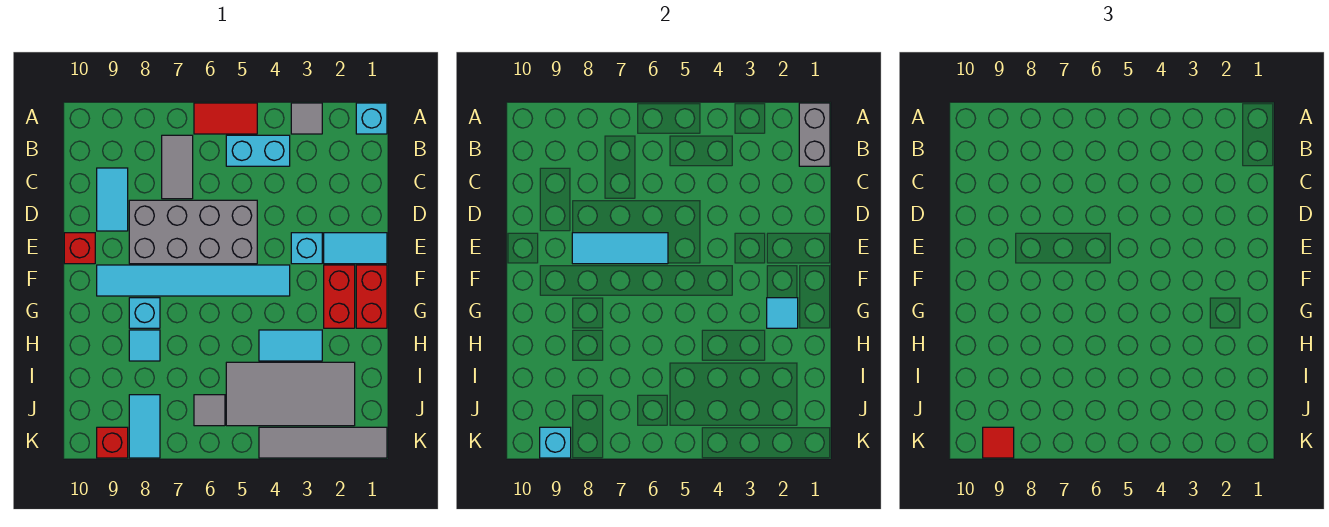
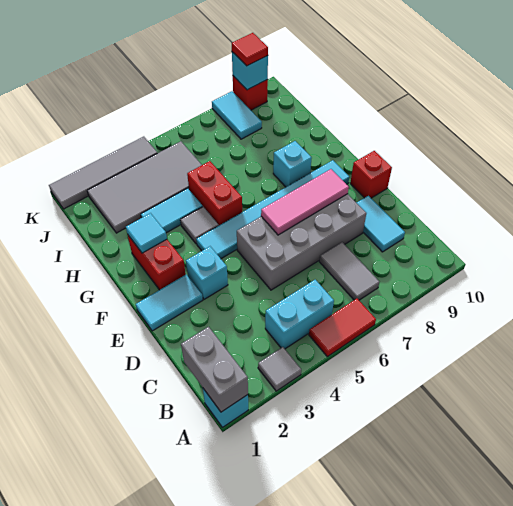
cyan 1x3 tile [572,233,668,264] -> pink 1x3 tile [261,169,349,235]
red 1x2 brick [356,265,387,328] -> red 1x2 brick moved to [187,161,242,225]
cyan 1x1 tile [129,330,160,361] -> none
grey 1x1 tile [194,395,225,426] -> grey 1x1 tile moved to [180,207,219,244]

